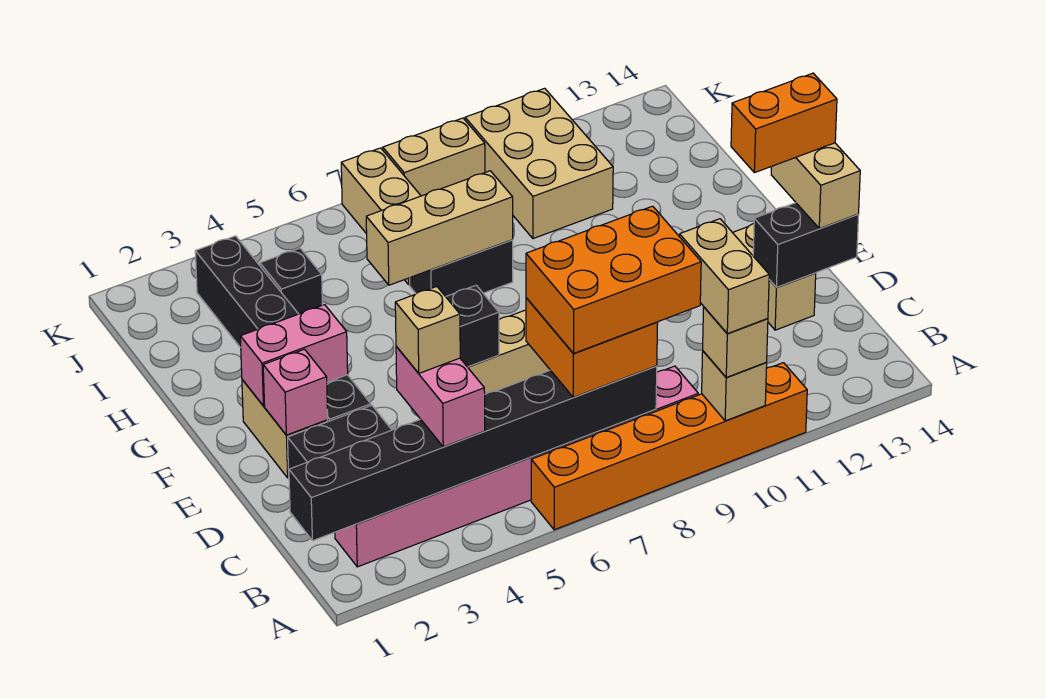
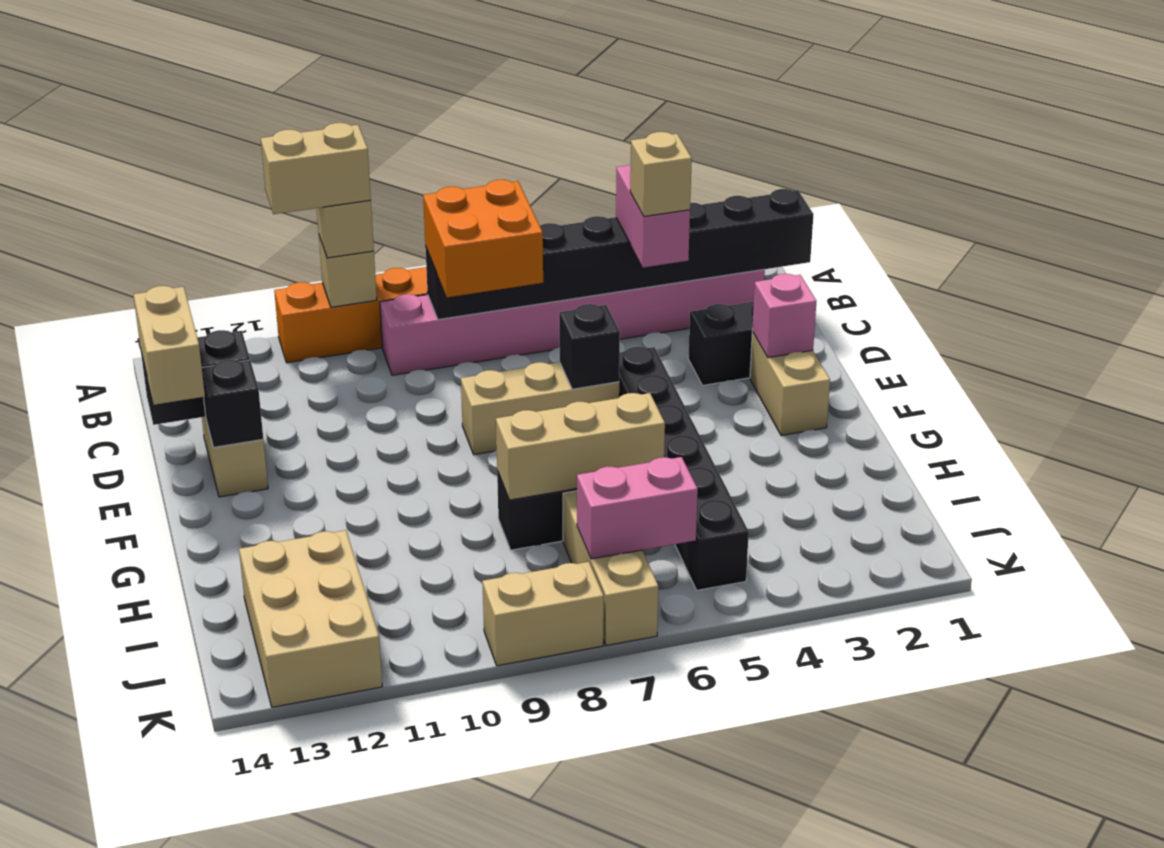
tan 1x2 brick [679,219,769,334] -> tan 1x2 brick turned to [261,123,371,214]
orange 2x3 brick [526,206,701,354] -> none
black 1x6 brick [195,236,371,422] -> black 1x6 brick moved to [619,347,749,590]
orange 1x2 brick [731,73,837,173] -> none
pink 1x2 brick [240,305,348,406] -> pink 1x2 brick moved to [577,457,698,559]
black 1x1 brick [260,248,322,314] -> black 1x1 brick moved to [202,360,263,447]
tan 2x3 brick [465,88,613,239] -> tan 2x3 brick moved to [239,530,382,707]

